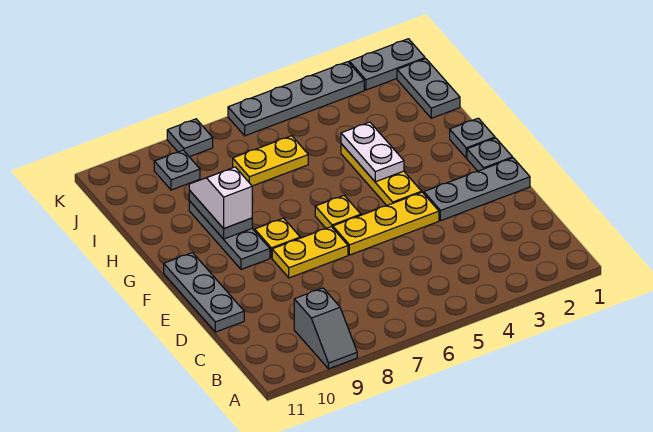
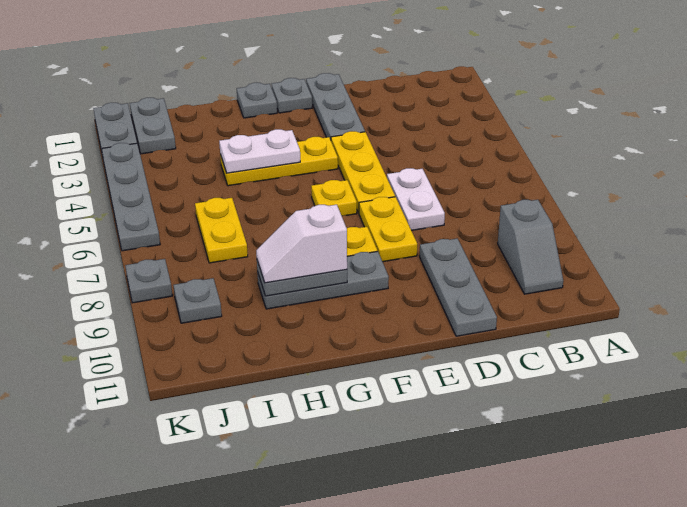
grey 1x2 slope [294,288,357,369] -> grey 1x2 slope turned to [498,200,563,294]
none -> white 1x2 plate [387,168,445,230]
grey 1x3 plate [164,253,244,332] -> grey 1x3 plate turned to [420,239,497,336]
grey 1x2 plate [397,59,460,118] -> grey 1x2 plate turned to [130,98,176,154]

